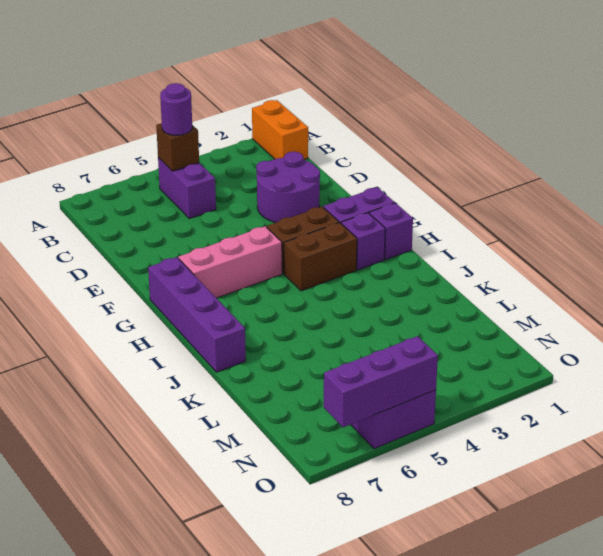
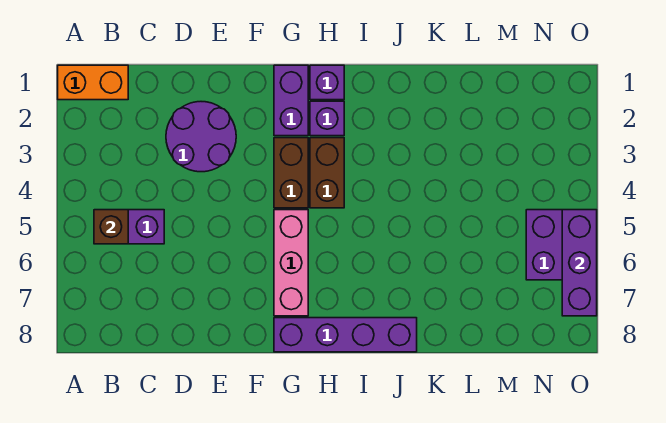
purple 1x1 round brick [160,83,192,135] -> none

